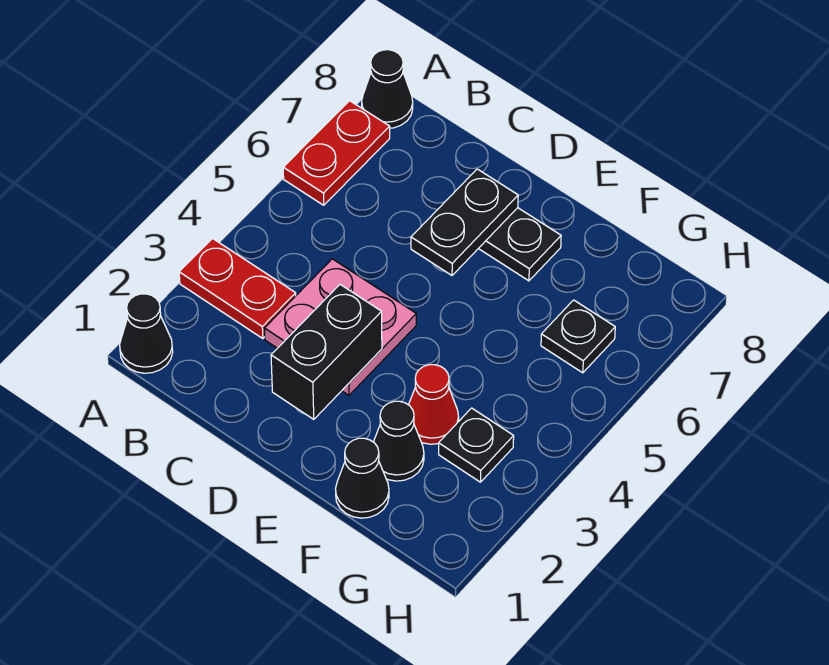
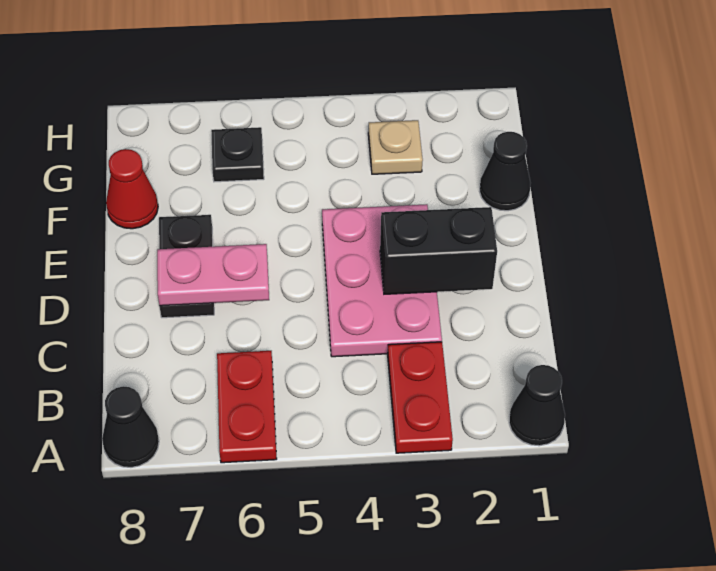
red 1x2 plate [283,101,390,205] -> red 1x2 plate turned to [217,351,277,463]
pink 2x2 plate [264,259,416,395] -> pink 2x3 plate [322,204,442,357]
black 1x2 plate [411,169,518,275] -> pink 1x2 plate [157,244,269,306]
black 1x1 cone [374,401,424,481] -> none
red 1x1 cone [409,365,459,444] -> red 1x1 cone moved to [106,149,158,229]
black 1x1 plate [439,408,514,482] -> tan 1x1 plate [368,120,423,174]

